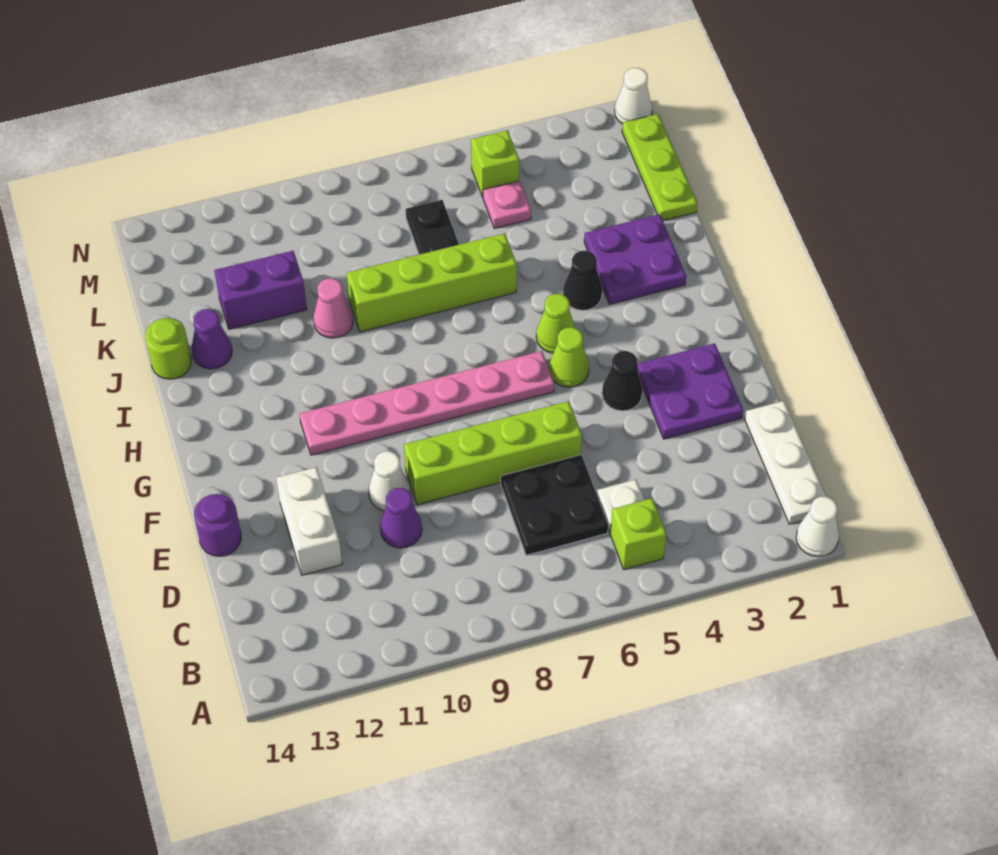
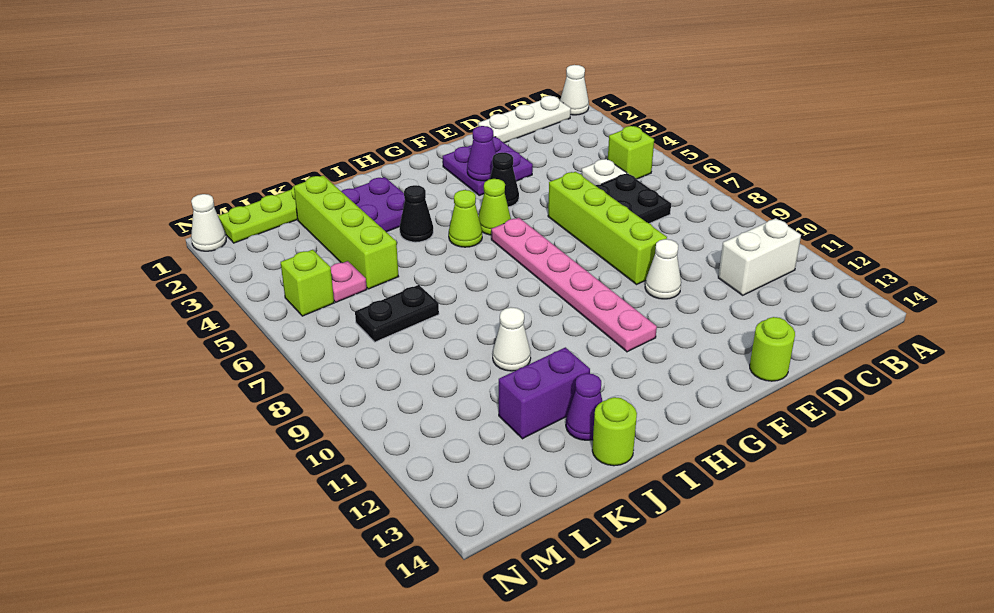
purple 1x1 cone [380,488,422,548] -> purple 1x1 cone moved to [467,126,496,181]
white 1x2 brick [276,467,342,575] -> white 1x2 brick moved to [718,218,801,295]
purple 1x1 round brick [194,494,241,556] -> lime 1x1 round brick [750,317,795,381]
lime 1x4 brick [347,233,517,332] -> lime 1x4 brick moved to [294,175,399,289]
pink 1x1 cone [313,278,353,338] -> white 1x1 cone [493,307,531,371]
purple 1x2 brick [214,251,307,329] -> purple 1x2 brick turned to [499,347,590,439]

